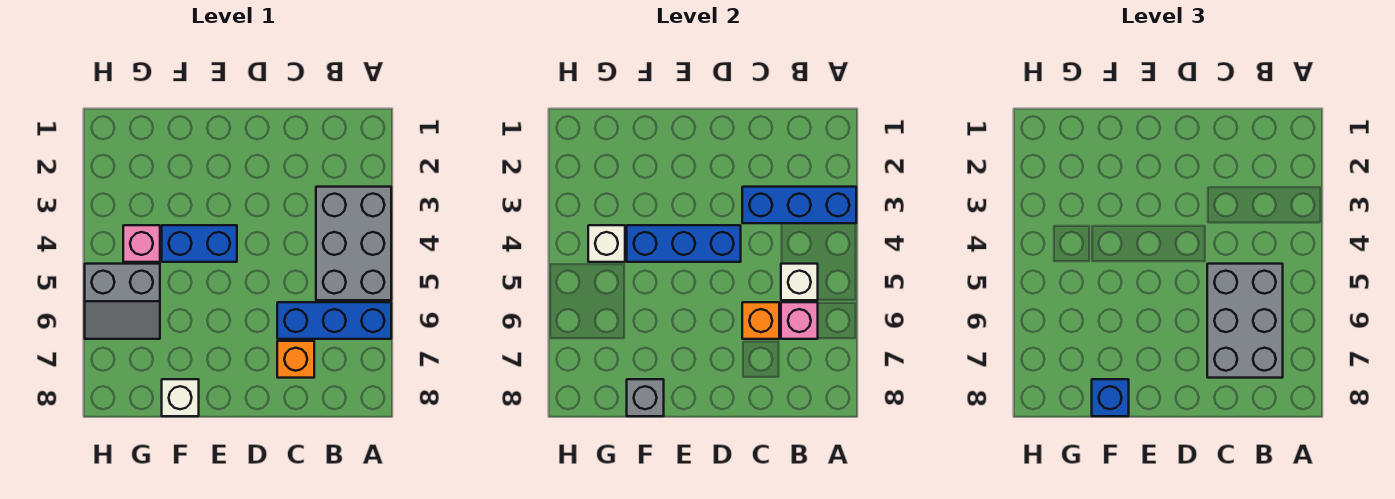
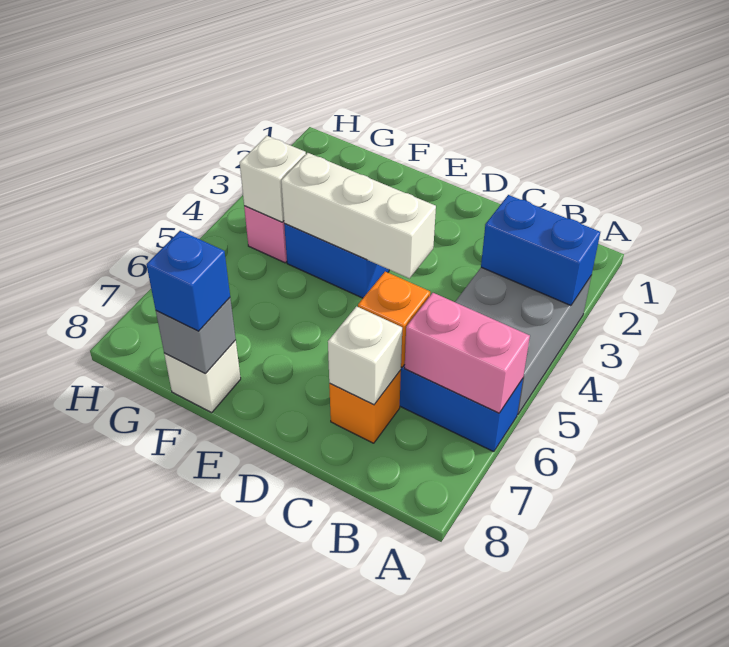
blue 1x3 brick [742,187,856,223] -> blue 1x2 brick [481,195,600,306]
white 1x1 brick [781,264,818,300] -> white 1x1 brick moved to [328,306,402,405]
grey 2x3 brick [1207,264,1283,378] -> none
pink 1x1 brick [781,302,818,339] -> pink 1x2 brick [405,293,530,413]
blue 1x3 brick [627,225,741,262] -> white 1x3 brick [281,153,436,278]
grey 2x2 slope [85,264,160,339] -> none

